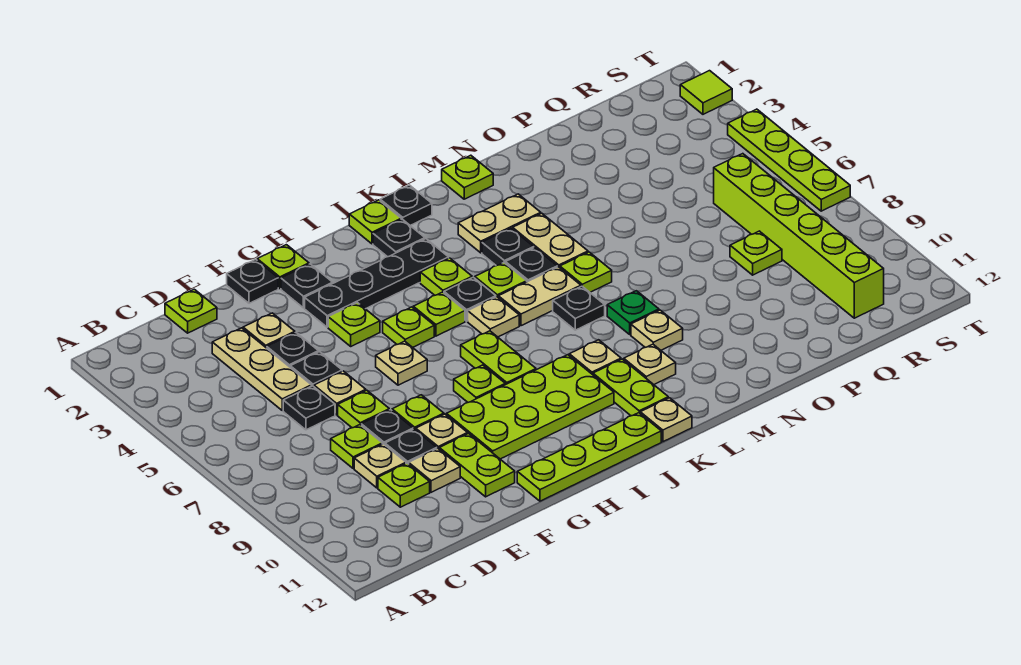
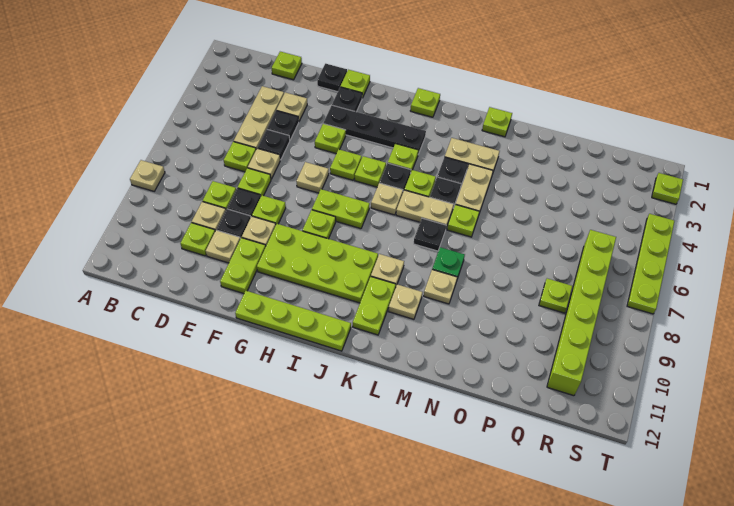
black 1x1 plate [283,386,335,430] -> lime 1x1 plate [224,142,256,172]
lime 1x2 plate [461,331,536,385] -> lime 1x2 plate turned to [312,189,370,229]
black 1x1 plate [373,219,425,257] -> none
black 1x1 plate [380,185,432,225] -> none
tan 1x1 plate [640,398,692,442] -> tan 1x1 plate moved to [130,160,165,191]
lime 1x1 tile [680,71,732,114] -> lime 1x1 plate [652,173,683,204]

